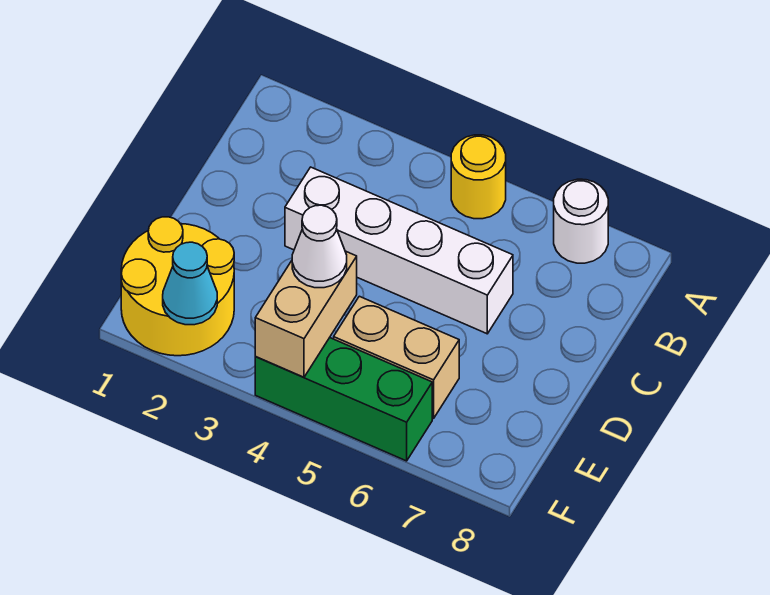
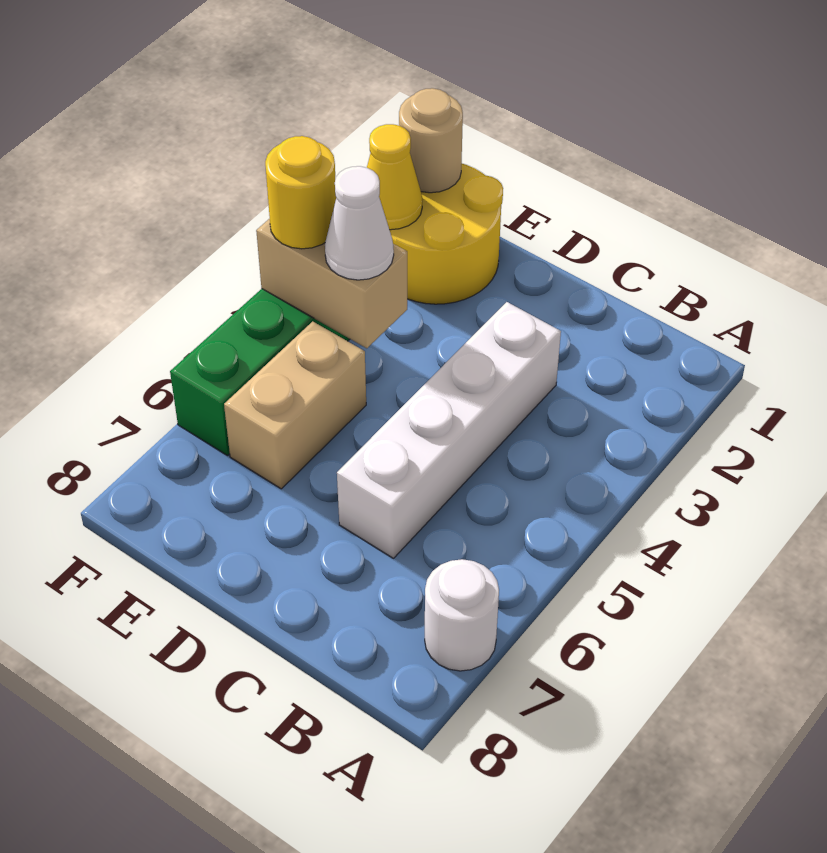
yellow 1x1 round brick [451,135,506,219] -> yellow 1x1 round brick moved to [265,136,336,249]
none -> tan 1x1 round brick [399,88,463,193]
cyan 1x1 cone [163,242,217,325] -> yellow 1x1 cone [367,124,422,230]

